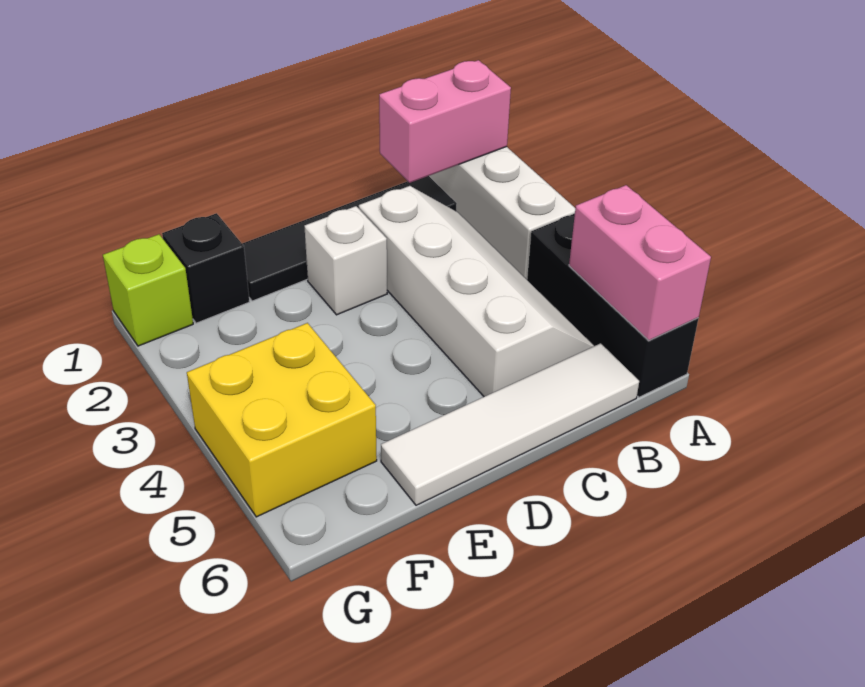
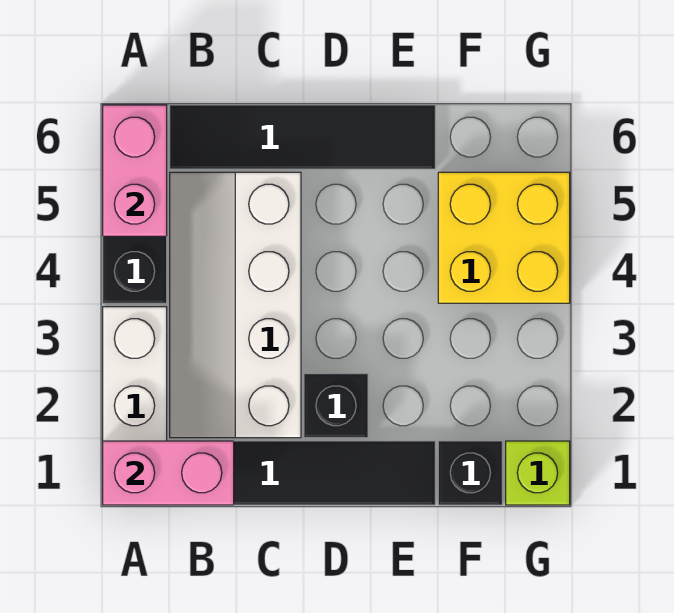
white 1x4 tile [381,343,639,505] -> black 1x4 tile [170,105,435,169]
white 1x1 brick [304,206,387,315] -> black 1x1 brick [304,374,368,438]

